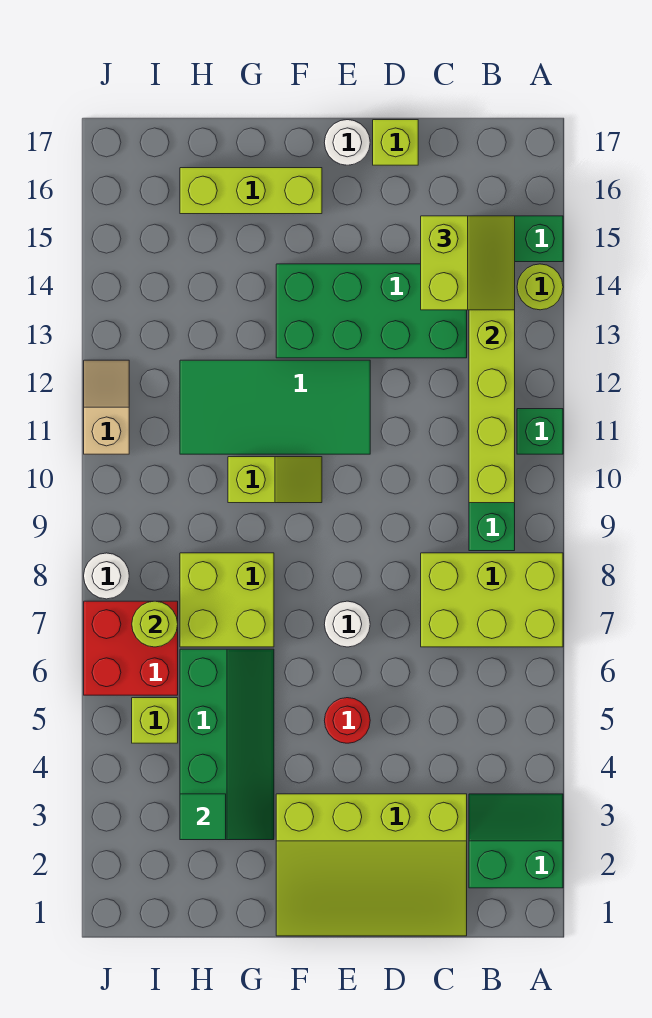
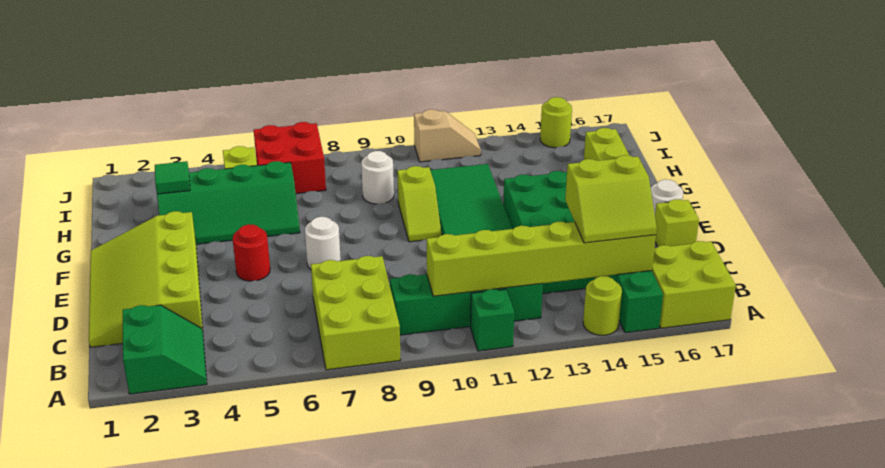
lime 2x2 brick [180,553,274,647] -> lime 2x2 brick moved to [652,241,736,328]
lime 1x1 round brick [132,601,178,647] -> lime 1x1 round brick moved to [540,97,572,148]
white 1x1 round brick [84,553,129,599] -> white 1x1 round brick moved to [361,151,394,204]

